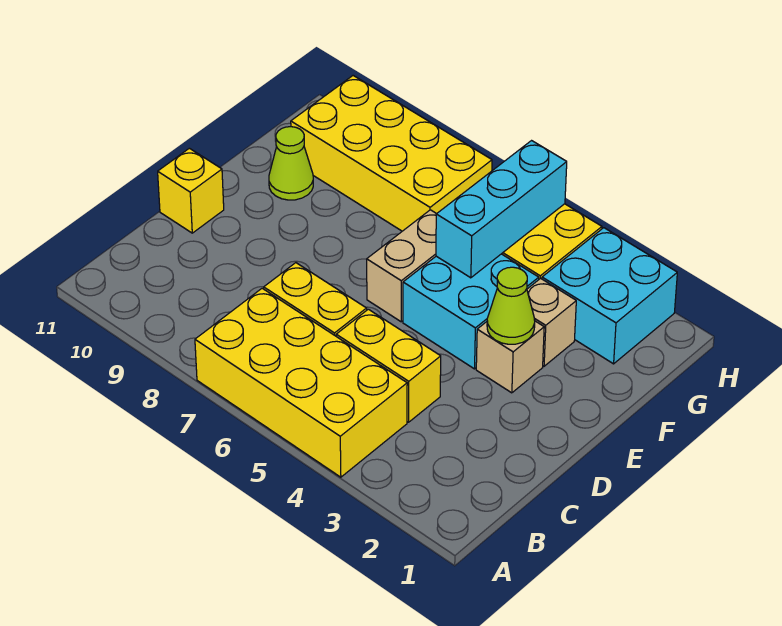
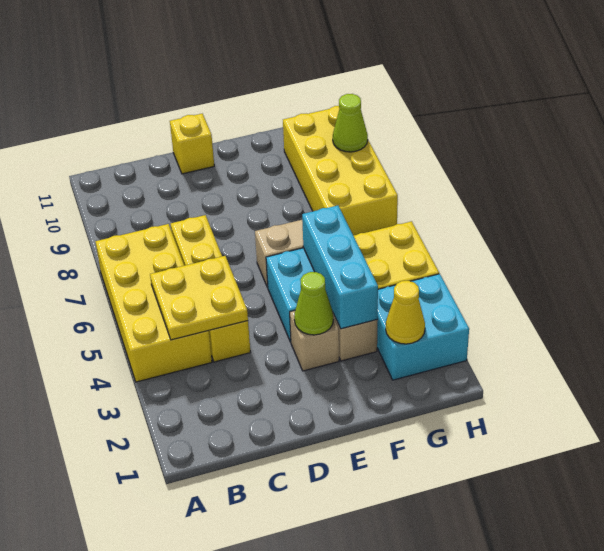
none -> yellow 2x2 plate [150,256,248,340]
cyan 1x3 brick [436,141,567,278] -> cyan 1x3 brick turned to [302,206,378,329]
lime 1x1 cone [269,127,313,200] -> lime 1x1 cone moved to [333,94,368,152]
none -> yellow 1x1 cone [386,281,425,344]

